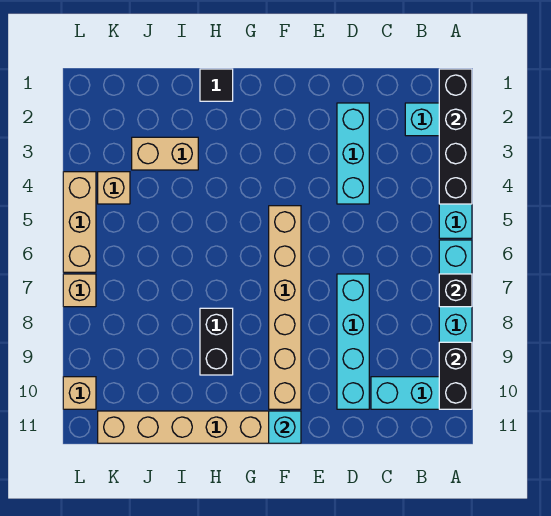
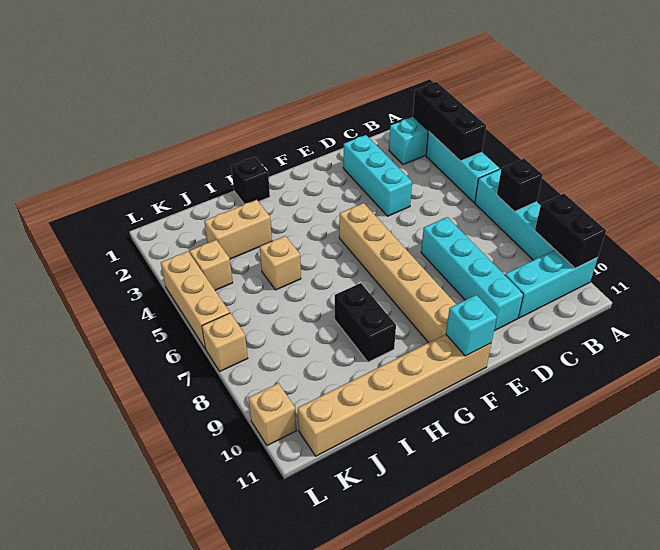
black 1x4 brick [439,69,472,204] -> black 1x3 brick [413,82,486,161]
black 1x1 tile [200,69,233,101] -> black 1x1 brick [231,157,270,204]
none -> tan 1x1 brick [260,236,301,290]

